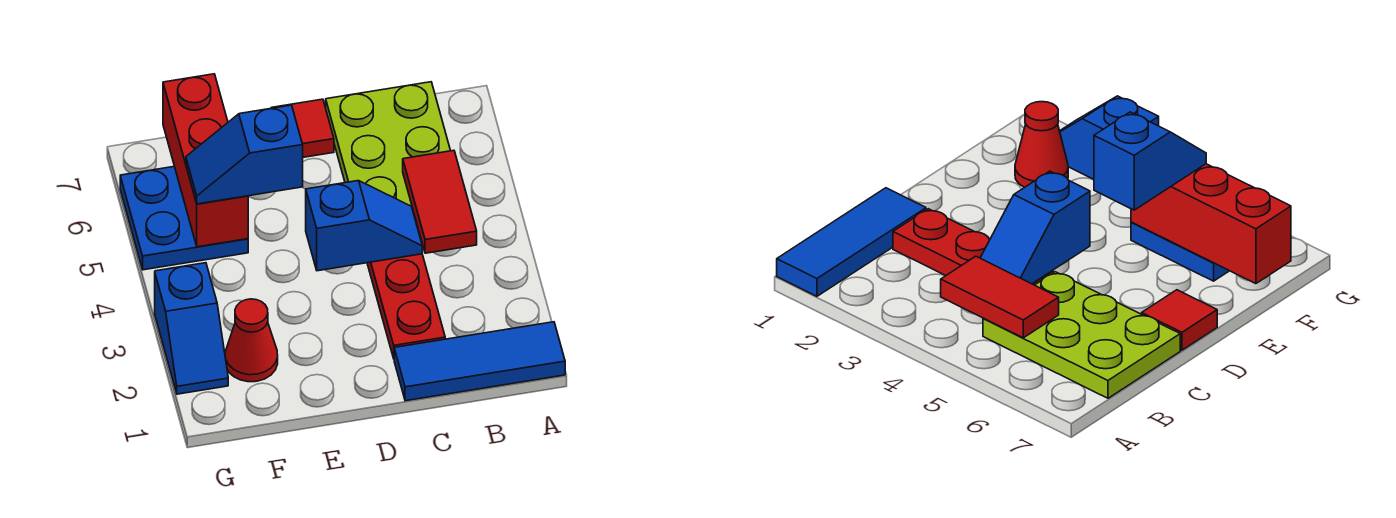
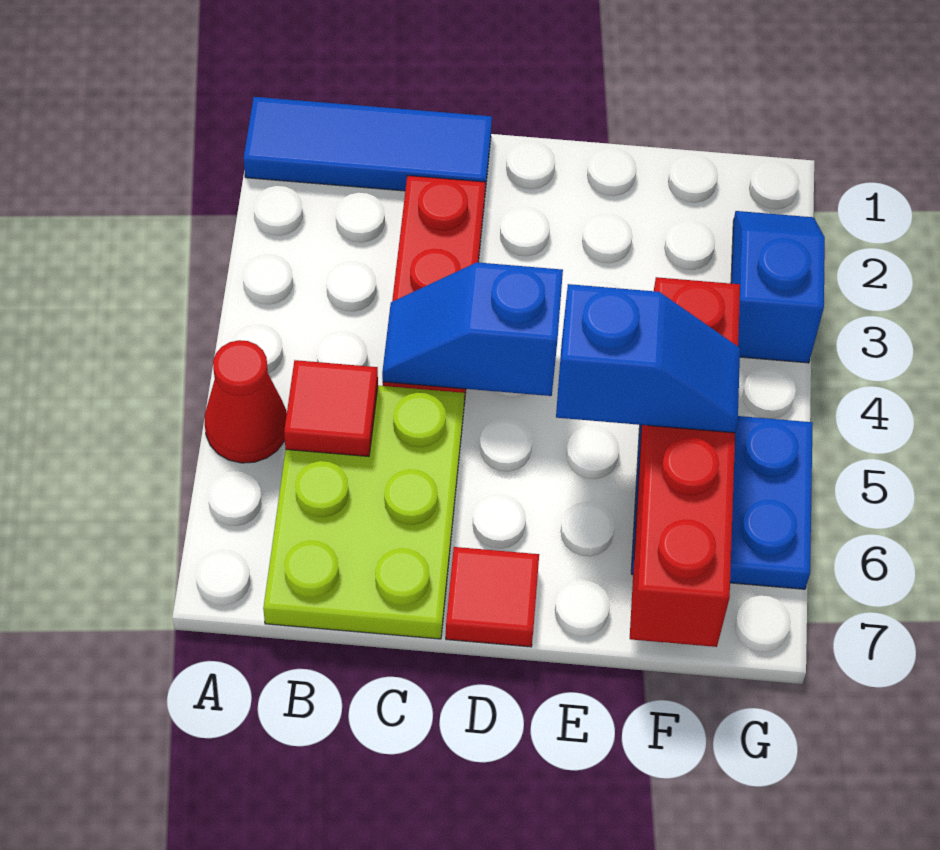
red 1x2 tile [403,150,477,253] -> red 1x1 tile [284,360,378,456]
red 1x1 cone [225,299,278,382] -> red 1x1 cone moved to [205,340,287,463]
red 1x3 brick [163,74,248,247] -> red 1x4 brick [630,277,740,647]

